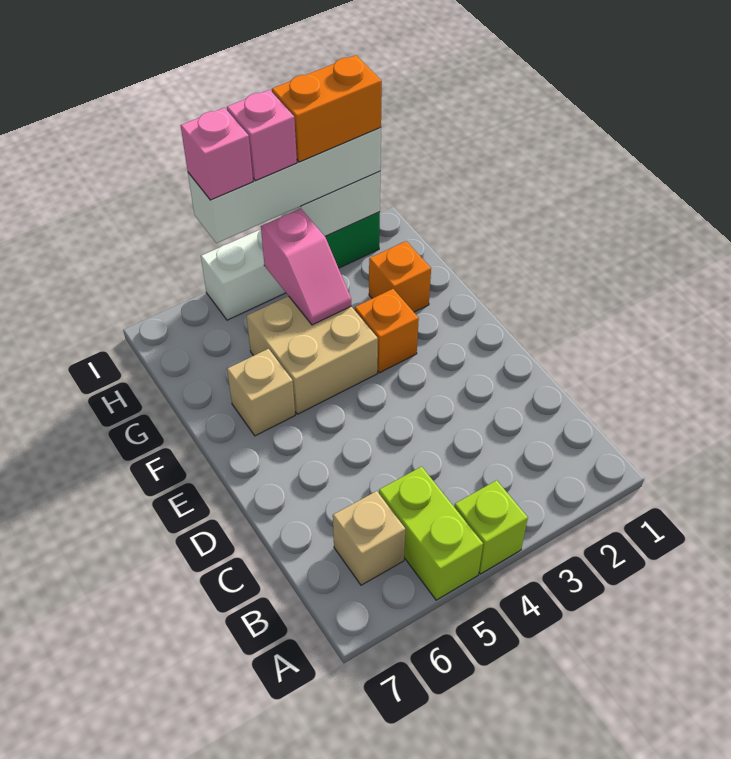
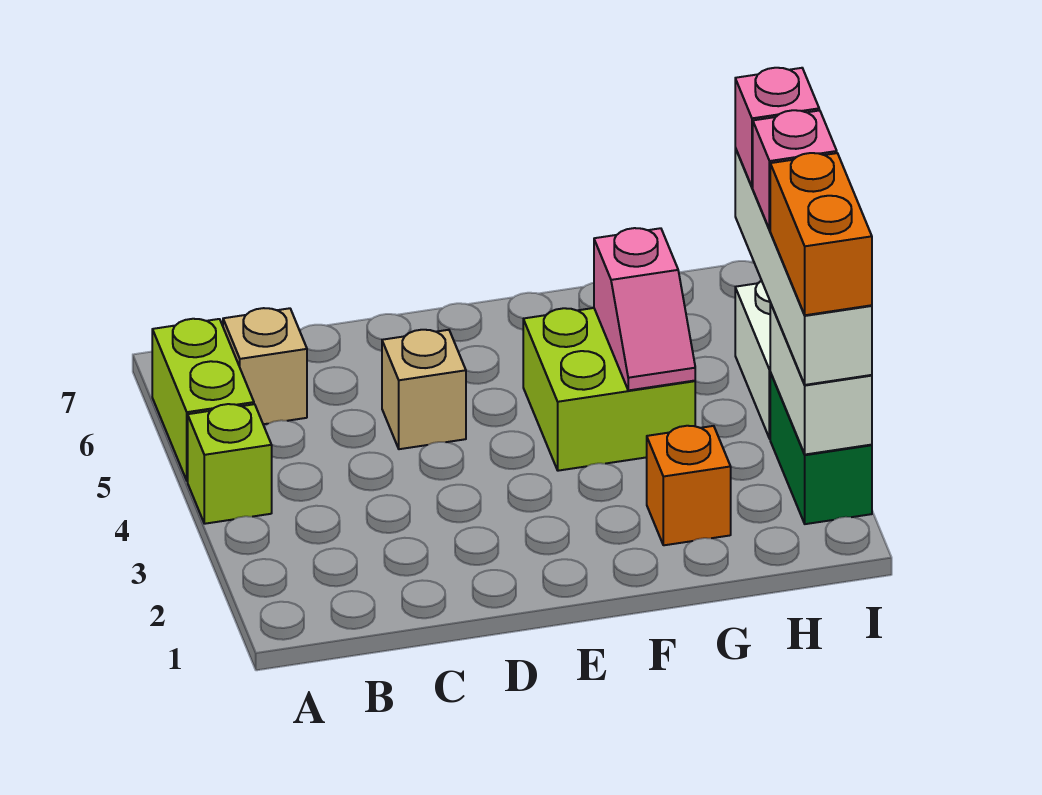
lime 1x2 brick [379,467,483,600] -> lime 1x2 brick turned to [152,319,254,481]
orange 1x1 brick [355,289,419,373] -> none
tan 2x2 brick [246,296,378,414] -> lime 2x2 brick [523,308,695,471]
tan 1x1 brick [227,349,295,436] -> tan 1x1 brick moved to [382,330,466,449]
pink 1x2 slope [261,209,351,325] -> pink 1x2 slope turned to [594,228,695,390]

